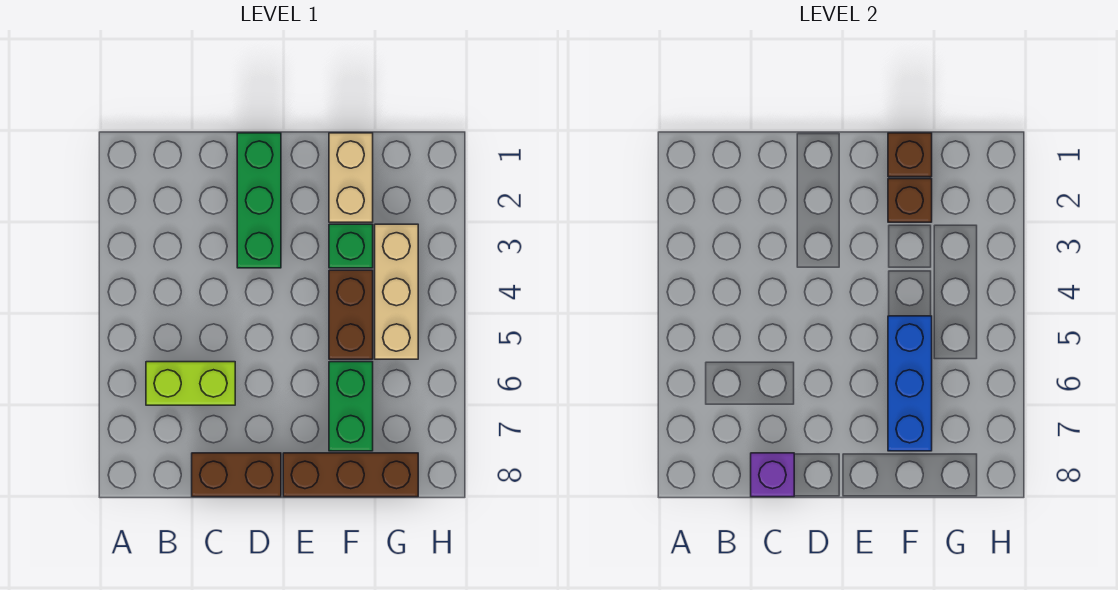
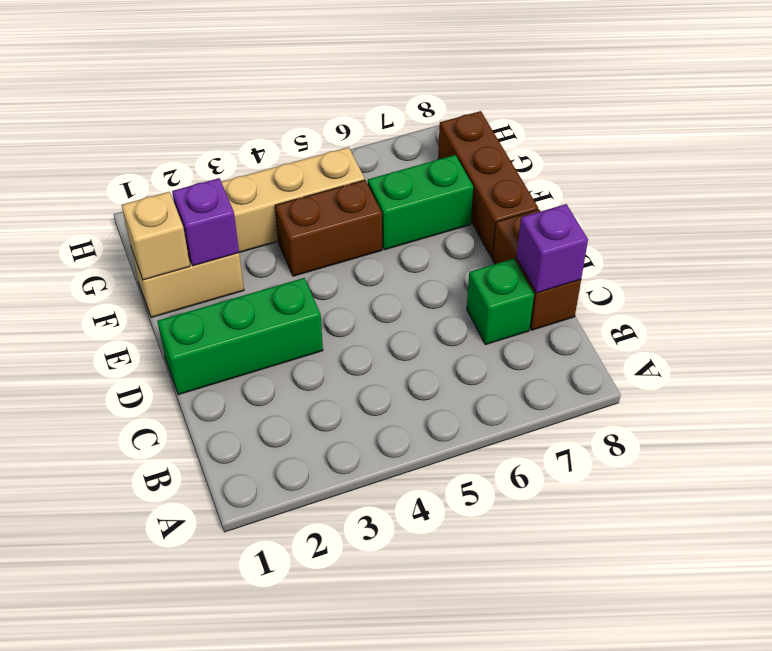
lime 1x2 brick [146,362,235,405] -> none
brown 1x1 brick [888,133,932,177] -> tan 1x1 brick [122,192,190,280]
brown 1x1 brick [888,179,932,222] -> purple 1x1 brick [172,178,239,266]
green 1x1 brick [329,224,373,268] -> green 1x1 brick moved to [467,259,534,345]
blue 1x3 brick [888,316,932,451] -> none

